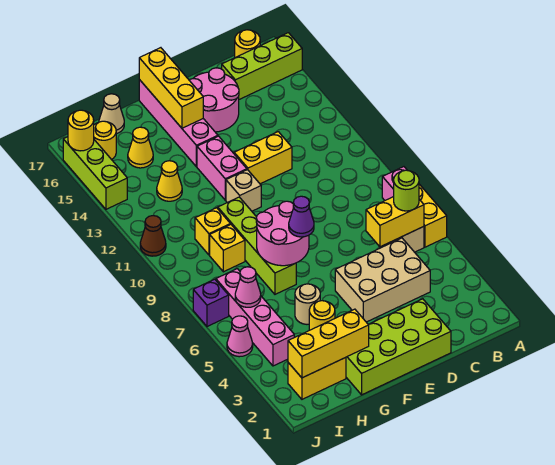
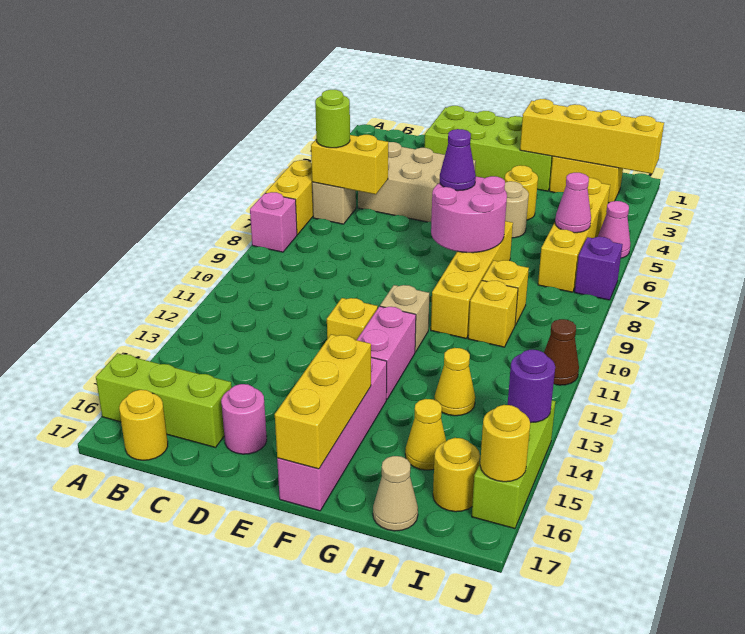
yellow 1x2 brick [234,132,292,184] -> yellow 1x1 brick [327,298,378,340]
pink 2x2 round brick [189,68,239,132] -> pink 1x1 round brick [221,384,267,454]
yellow 1x3 brick [288,309,369,378] -> yellow 1x4 brick [520,99,664,174]
lime 1x4 brick [218,197,296,294] -> yellow 1x4 brick [431,221,513,338]
pink 1x4 brick [216,269,294,366] -> yellow 1x4 brick [538,178,610,292]
none -> purple 1x1 round brick [508,350,555,423]

